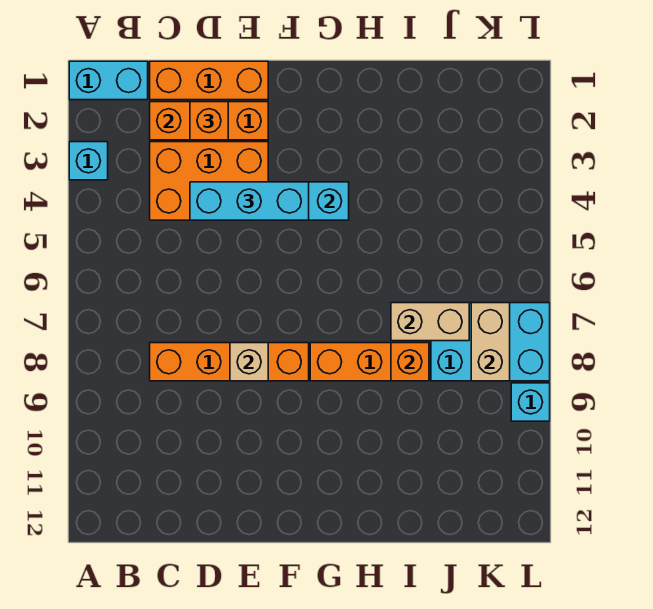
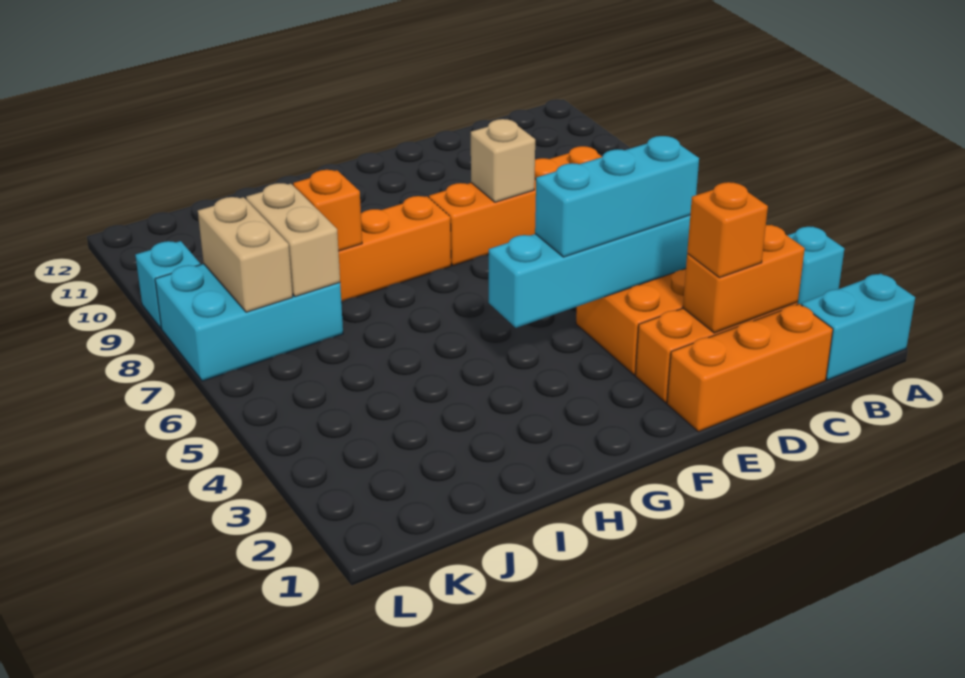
tan 1x2 brick [391,303,469,341] -> tan 1x2 brick turned to [246,183,340,297]

